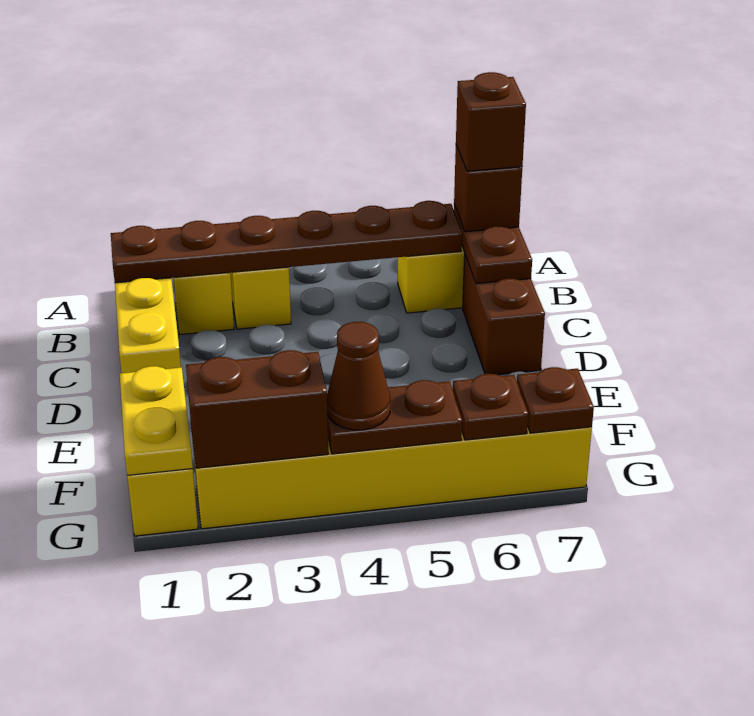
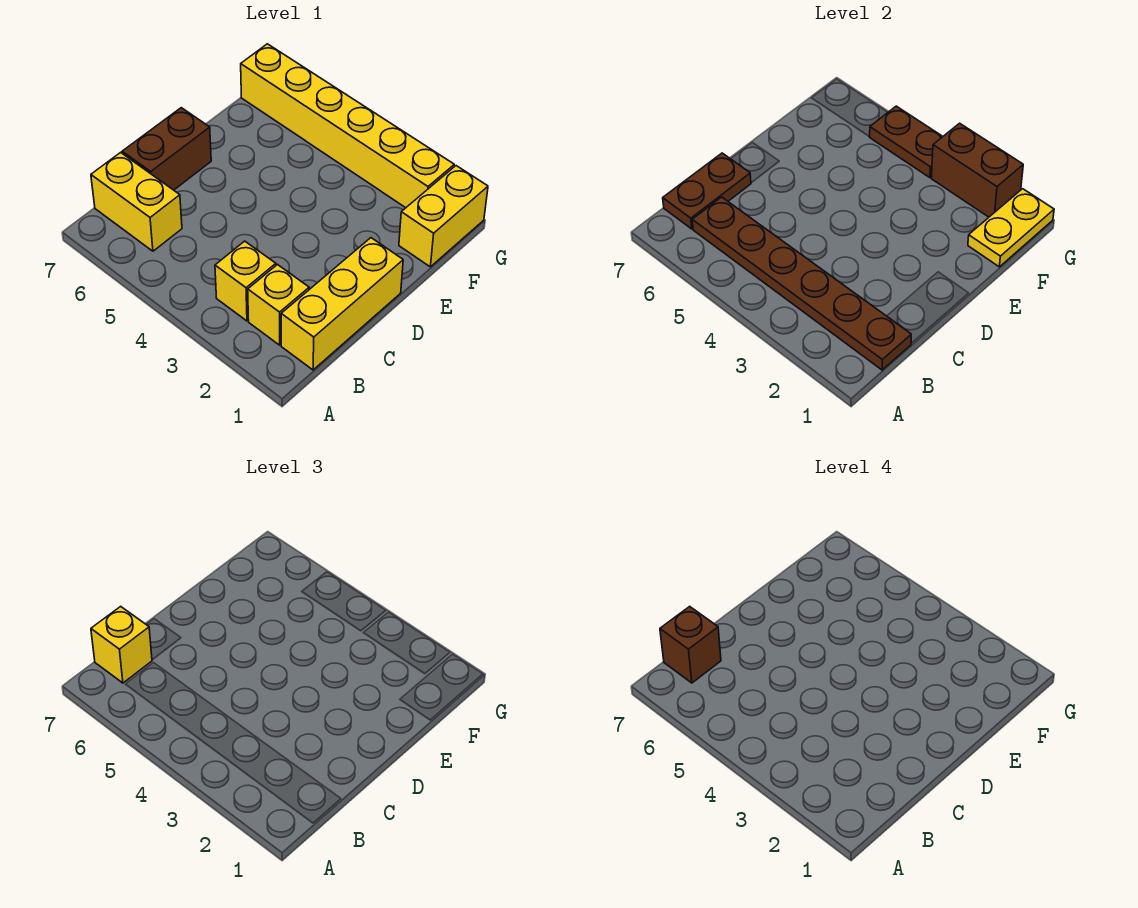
brown 1x1 brick [454,145,522,232] -> yellow 1x1 brick [91,606,152,683]
brown 1x1 cone [327,322,390,430] -> none
brown 1x1 plate [453,374,528,440] -> none
brown 1x1 plate [517,367,594,433] -> none

